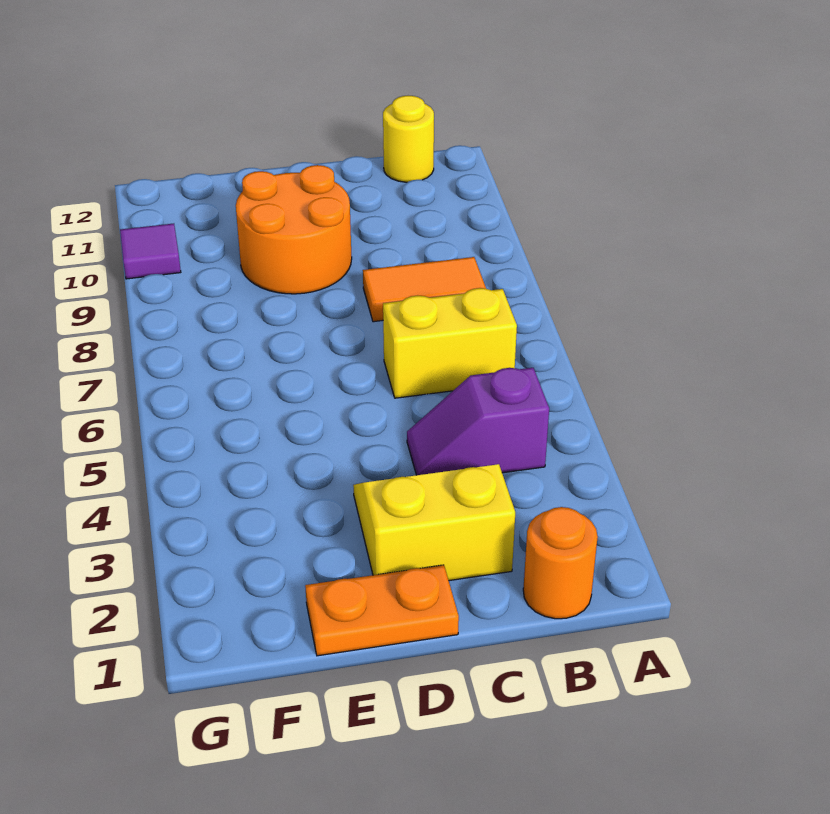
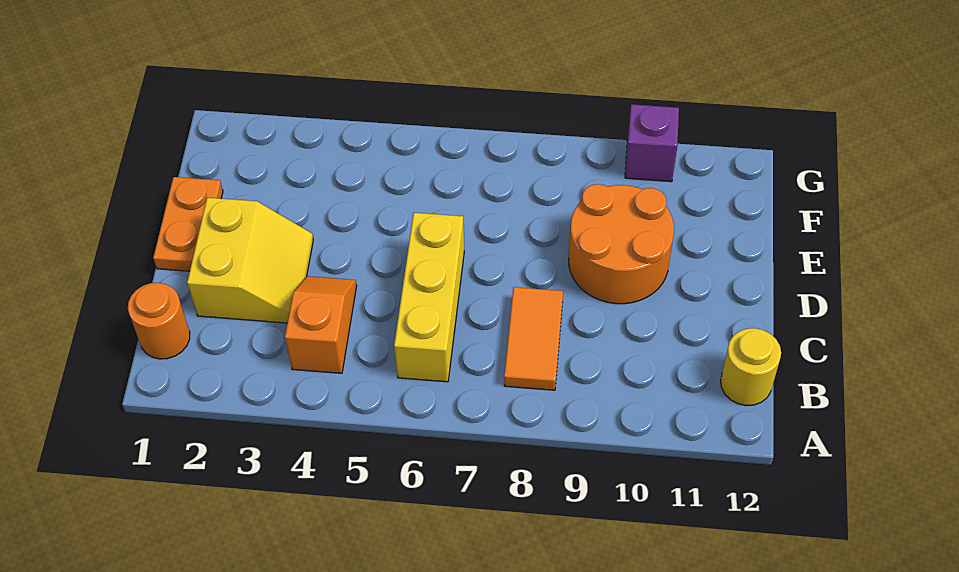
purple 1x2 slope [407,368,549,475] -> orange 1x2 slope [285,276,357,373]
yellow 1x2 brick [383,288,517,398] -> yellow 1x3 brick [394,213,464,382]
purple 1x1 tile [120,224,181,279] -> purple 1x1 brick [625,104,679,182]

